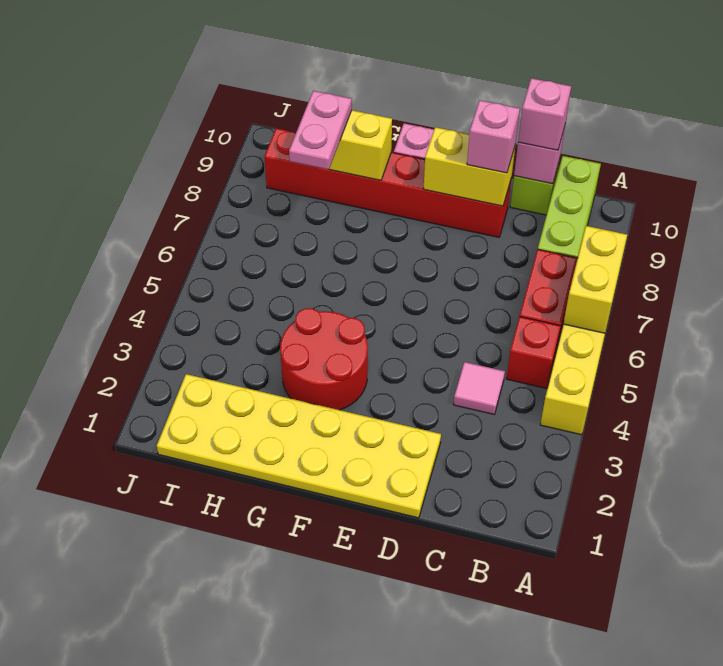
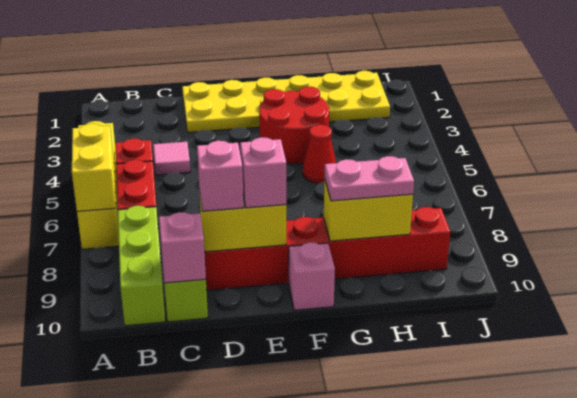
pink 1x1 brick [518,78,571,150] -> pink 1x1 brick moved to [240,137,286,208]
none -> red 1x1 cone [303,125,336,183]
pink 1x2 plate [289,91,352,170] -> pink 1x2 plate turned to [325,156,414,201]

